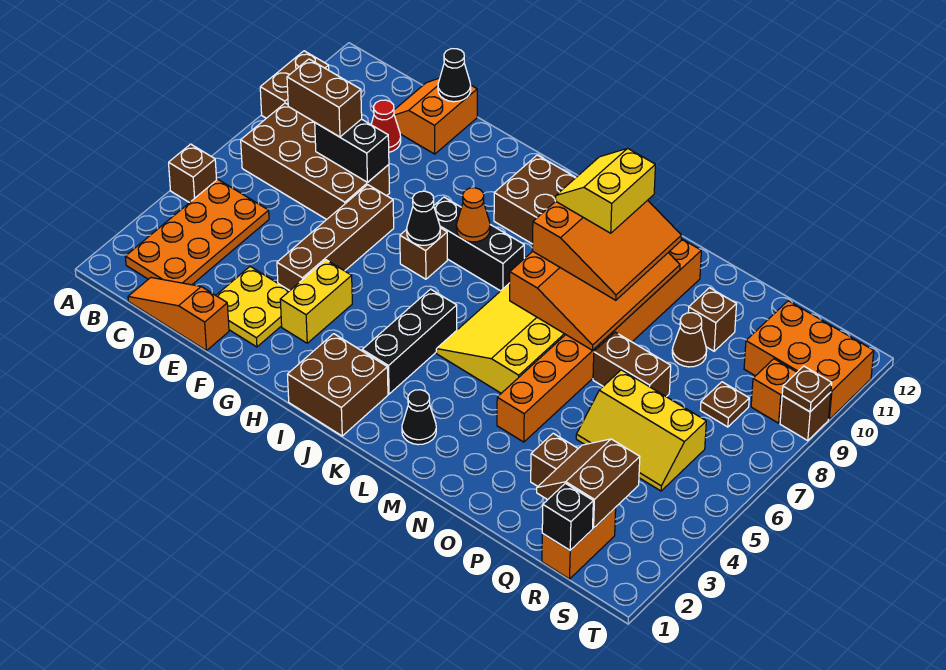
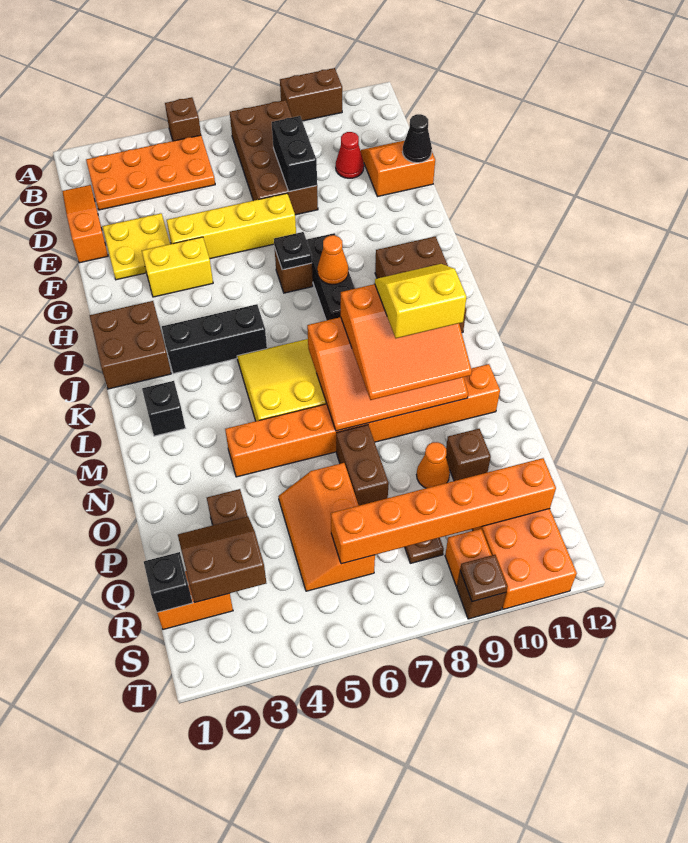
brown 1x2 brick [287,59,362,137] -> none
brown 1x4 brick [277,185,394,290] -> yellow 1x4 brick [167,193,296,259]
black 1x1 cone [407,191,440,245] -> black 1x1 plate [274,232,312,270]
black 1x1 cone [402,390,436,445] -> black 1x1 brick [142,381,185,436]
yellow 2x3 slope [576,370,706,491] -> orange 2x3 slope [278,463,375,591]
brown 1x1 cone [672,313,707,367] -> orange 1x1 cone [416,442,450,488]
none -> orange 1x6 brick [331,458,556,564]

